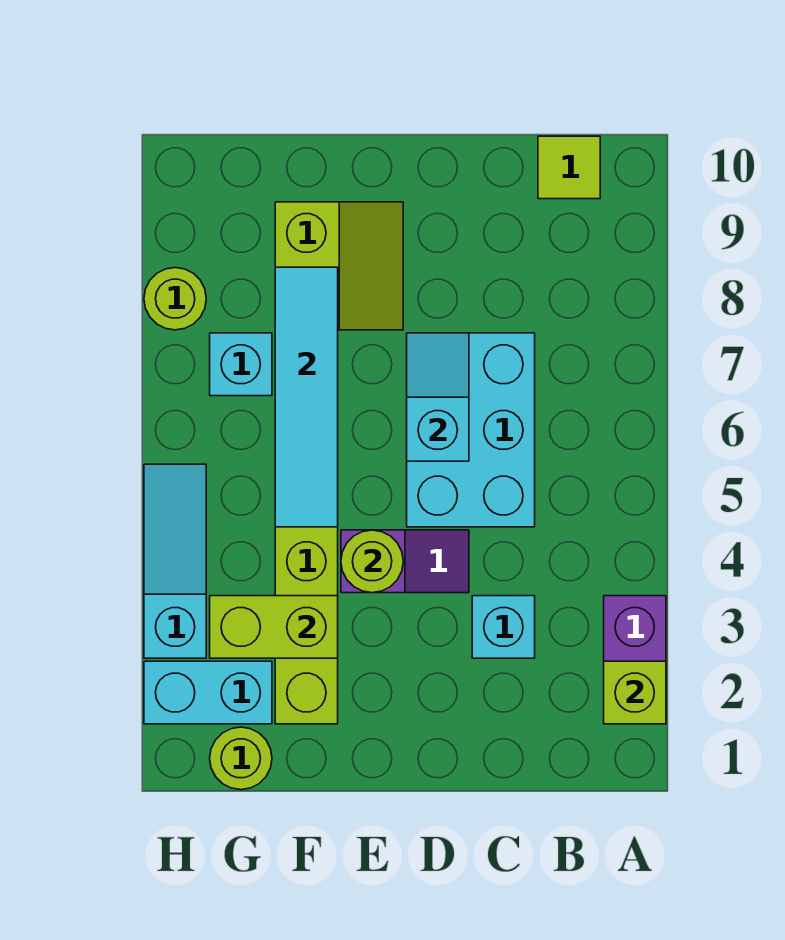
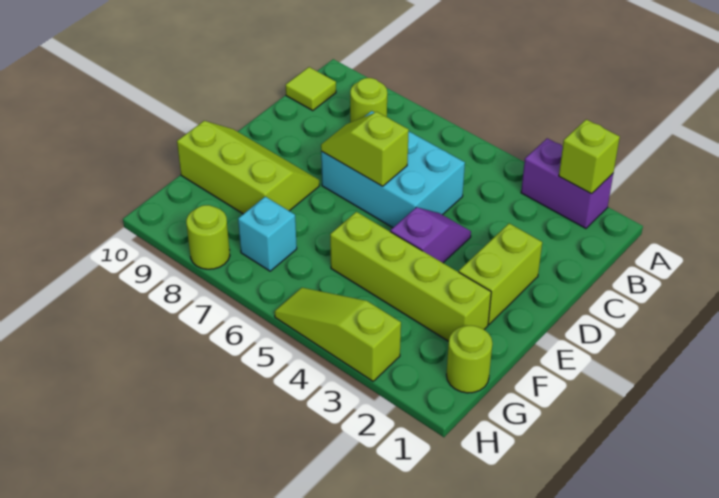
cyan 1x1 brick [472,596,535,658] -> none
cyan 1x2 slope [407,333,469,461] -> lime 1x2 slope [321,112,409,186]
lime 1x1 round brick [341,530,403,593] -> lime 1x1 round brick moved to [350,78,387,122]
lime 2x2 slope [275,202,403,330] -> lime 2x3 slope [177,121,319,214]
lime 1x2 brick [210,596,338,658] -> lime 1x2 brick moved to [459,223,542,324]
cyan 1x4 tile [275,267,338,527] -> none
cyan 1x2 brick [144,661,272,724] -> none
cyan 1x3 slope [144,464,206,658] -> lime 1x3 slope [275,288,401,381]

